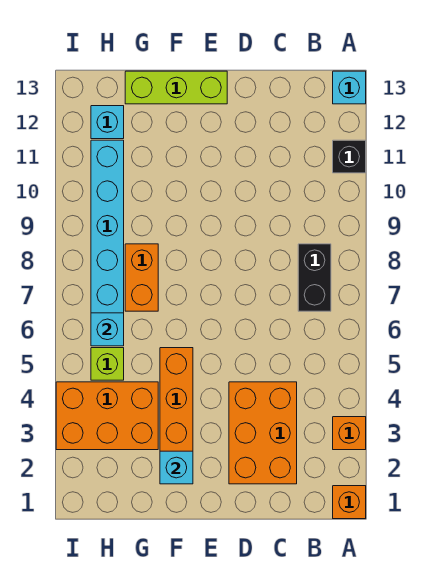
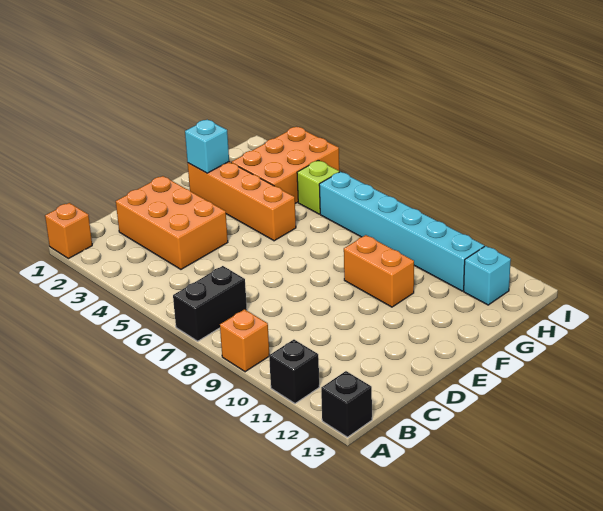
orange 1x1 brick [333,417,366,450] -> orange 1x1 brick moved to [220,309,269,372]
cyan 1x1 brick [333,71,366,104] -> black 1x1 brick [321,371,372,437]
black 1x2 brick [298,244,331,311] -> black 1x2 brick turned to [173,266,247,341]
lime 1x3 brick [125,71,227,104] -> none
orange 1x2 brick [125,244,158,311] -> orange 1x2 brick moved to [344,235,414,307]
cyan 1x1 brick [91,313,124,346] -> none

